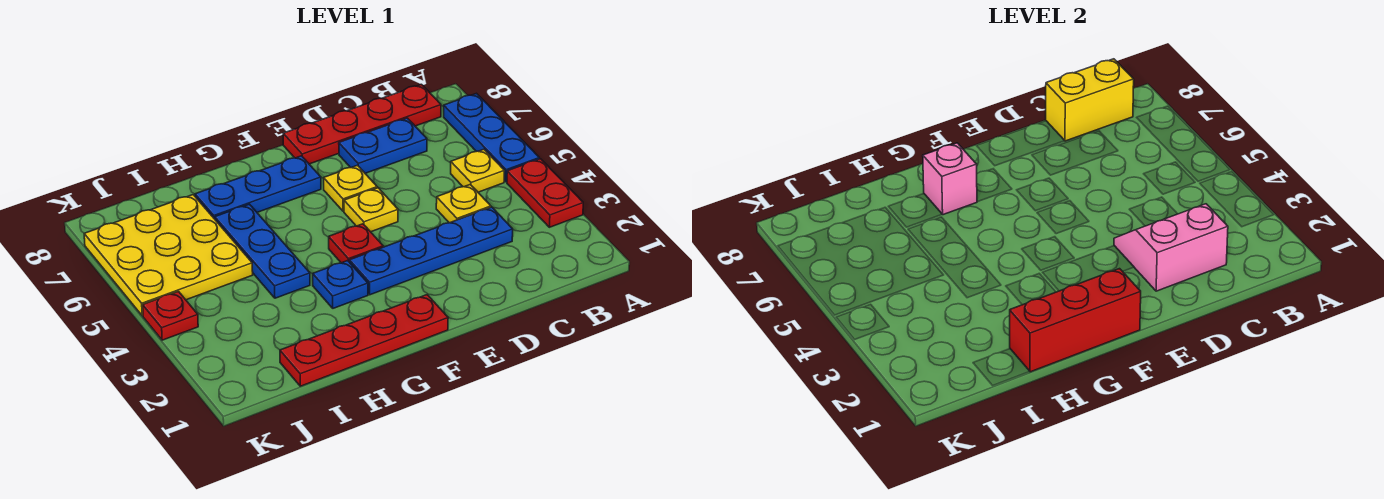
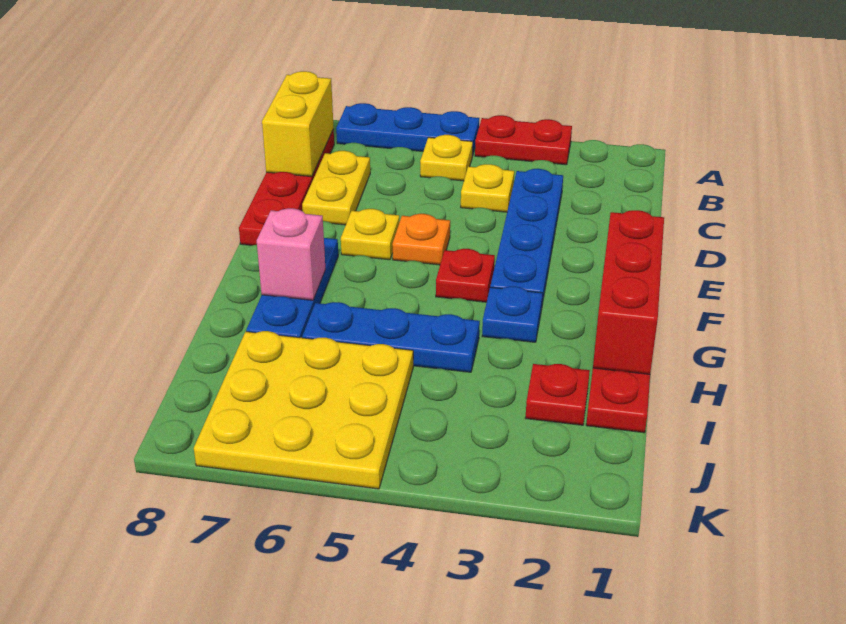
pink 2x2 slope [1114,204,1228,291] -> none
blue 1x2 plate [339,118,427,173] -> yellow 1x2 plate [302,151,370,225]
yellow 1x1 plate [344,188,398,232] -> orange 1x1 plate [392,214,450,265]
red 1x1 plate [143,292,198,340] -> red 1x1 plate moved to [525,364,590,425]

